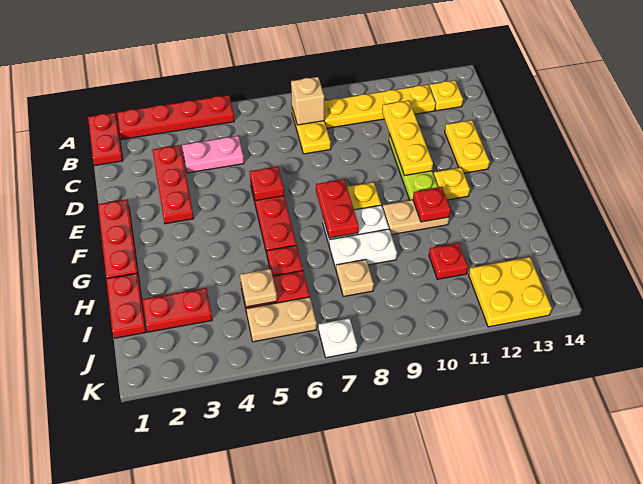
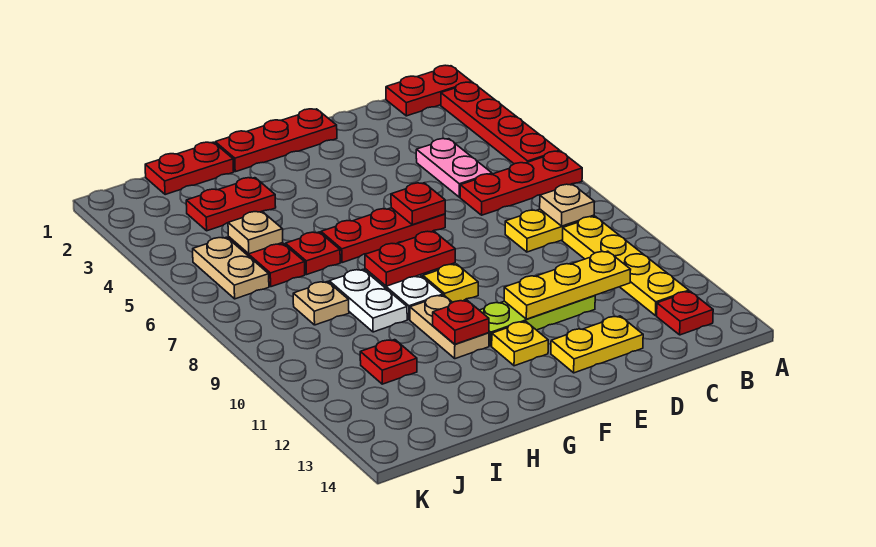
tan 1x1 brick [291,77,324,125] -> tan 1x1 plate [540,184,595,226]
yellow 1x1 plate [429,80,463,111] -> red 1x1 plate [657,291,713,335]
red 1x3 plate [153,145,194,224] -> red 1x3 plate moved to [460,151,582,215]
red 1x2 plate [143,288,212,332] -> red 1x2 plate turned to [186,178,276,231]
yellow 2x2 plate [469,257,552,327] -> none
white 1x1 plate [319,318,357,358] -> none

